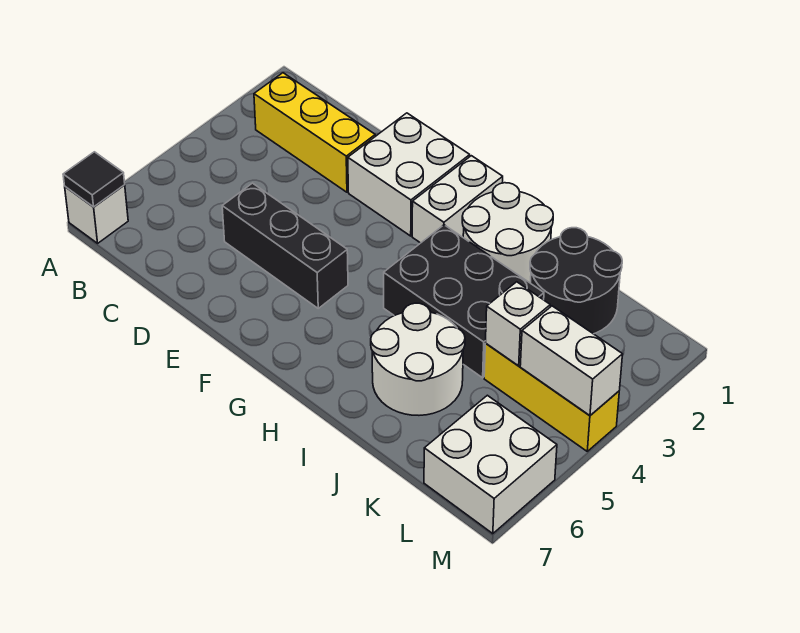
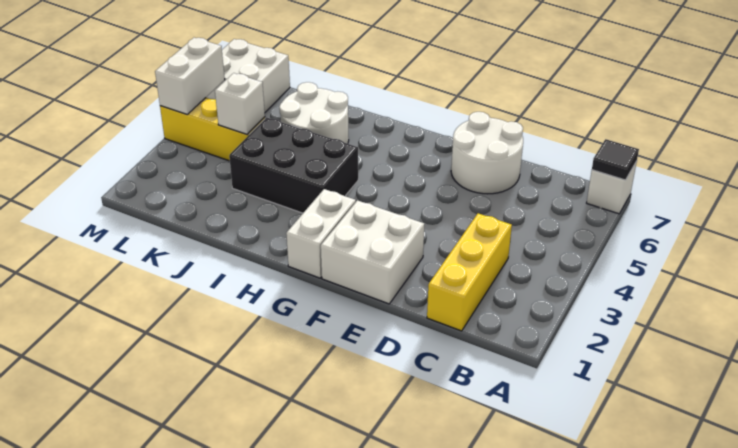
yellow 1x3 brick [254,73,375,192] -> yellow 1x3 brick turned to [427,213,512,331]
black 1x3 brick [222,183,348,308] -> none
white 2x2 round brick [462,183,553,283] -> white 2x2 round brick moved to [451,112,523,194]
black 2x2 round brick [530,228,622,334] -> none
white 1x2 brick [520,306,623,415] -> white 1x2 brick turned to [155,38,225,114]

